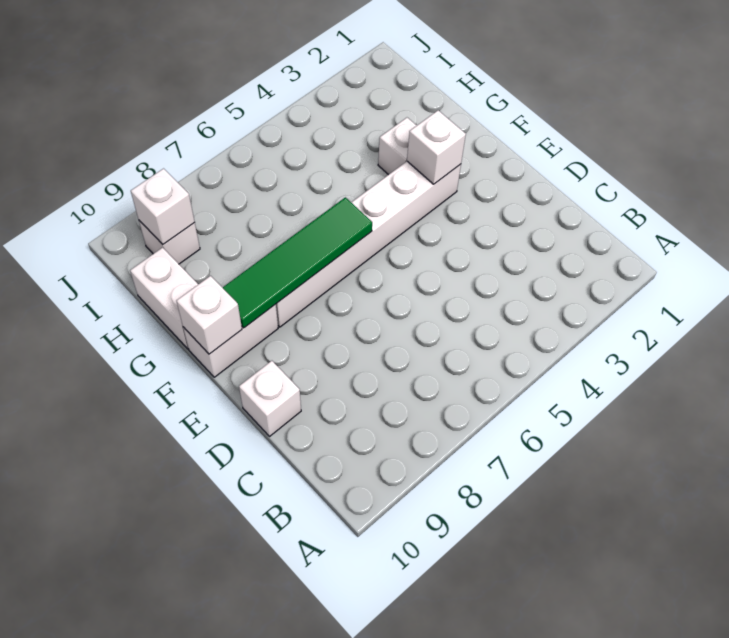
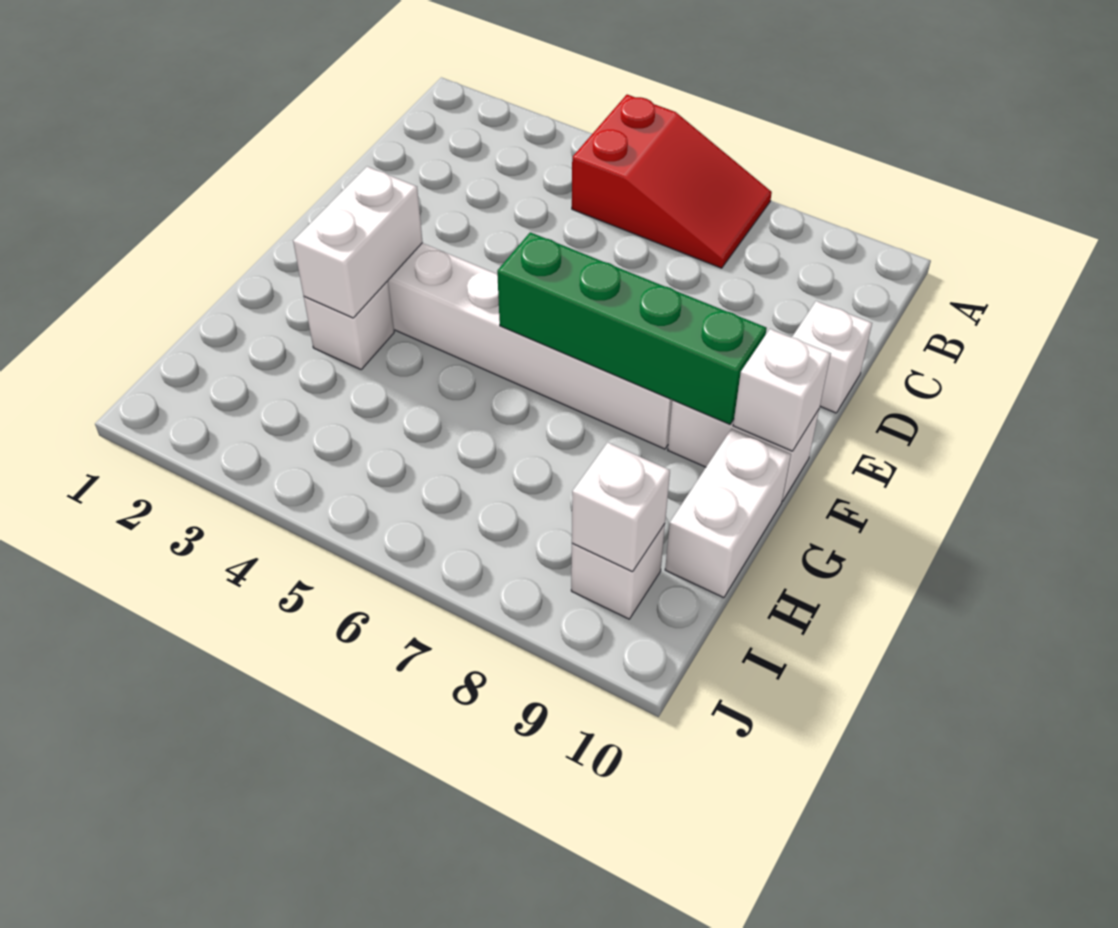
none -> red 2x3 slope [572,95,772,268]
white 1x1 brick [407,110,466,184] -> white 1x2 brick [293,167,423,318]
green 1x4 tile [223,197,372,328] -> green 1x4 brick [497,232,767,424]

